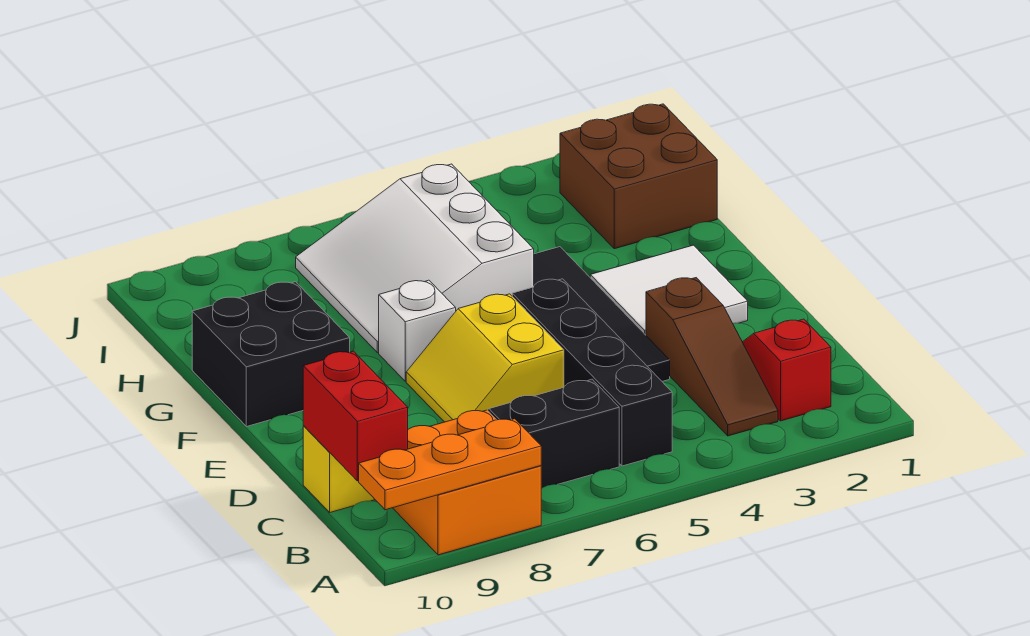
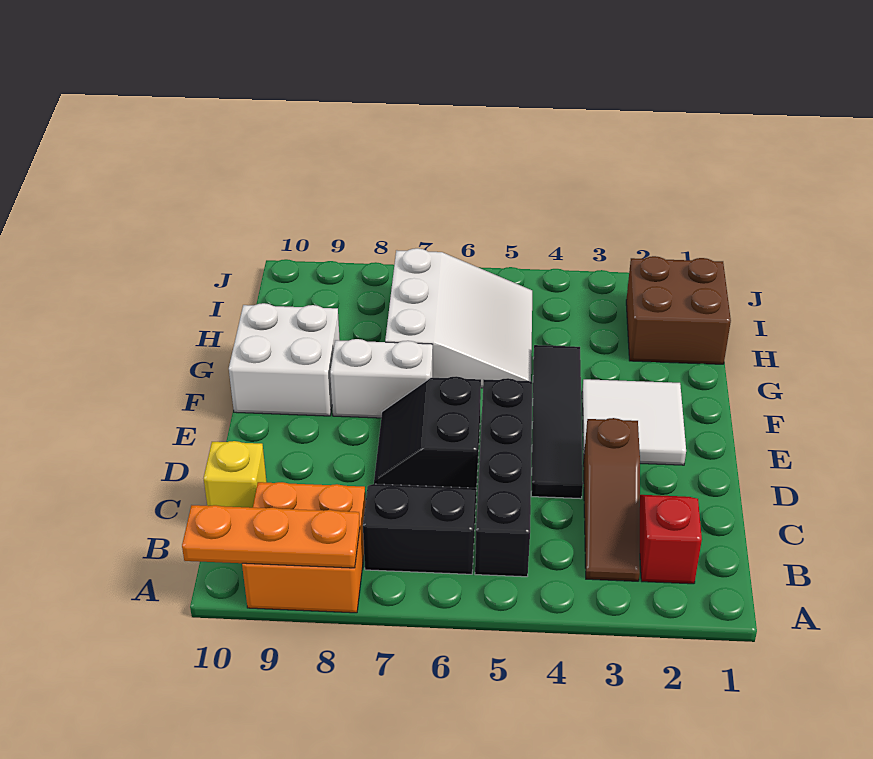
red 1x2 brick [303,351,408,481] -> none
yellow 2x2 slope [406,294,564,422] -> black 2x2 slope [374,376,481,491]
white 1x1 brick [379,280,456,381] -> white 1x2 brick [330,339,433,418]
black 2x2 brick [192,282,350,427] -> white 2x2 brick [229,303,340,416]
white 3x3 slope [296,164,534,353] -> white 3x3 slope turned to [385,248,532,388]

